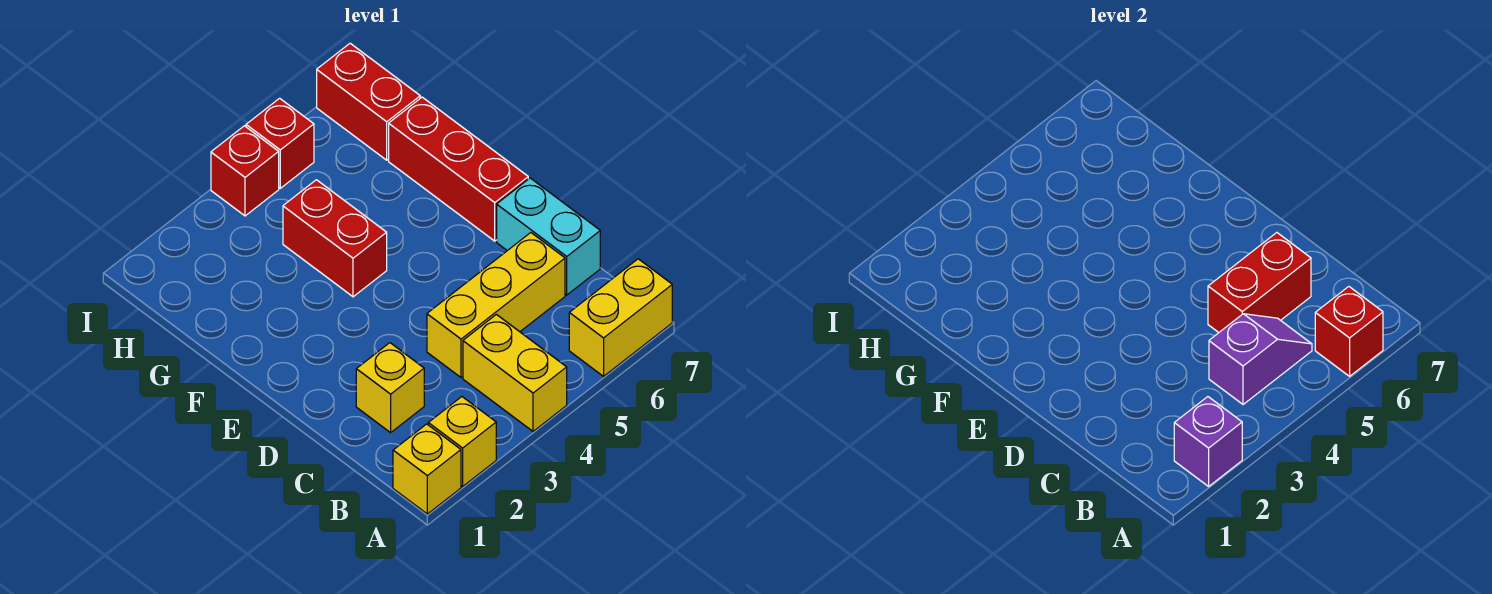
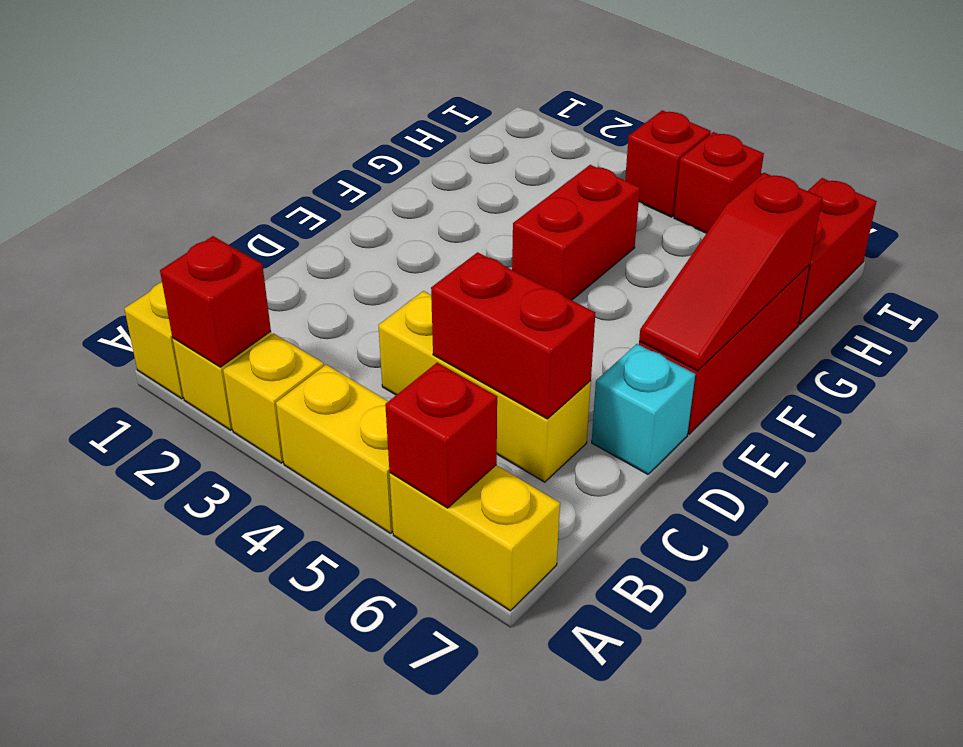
purple 1x1 brick [1174,397,1242,486] -> red 1x1 brick [160,236,271,367]
yellow 1x2 brick [463,315,567,431] -> yellow 1x2 brick turned to [276,365,393,533]
purple 1x2 slope [1209,314,1312,404] -> none
yellow 1x1 brick [356,343,424,433] -> yellow 1x1 brick moved to [223,333,324,463]
cyan 1x2 brick [497,178,600,295] -> cyan 1x1 brick [592,344,695,474]
none -> red 1x3 slope [639,173,822,371]

